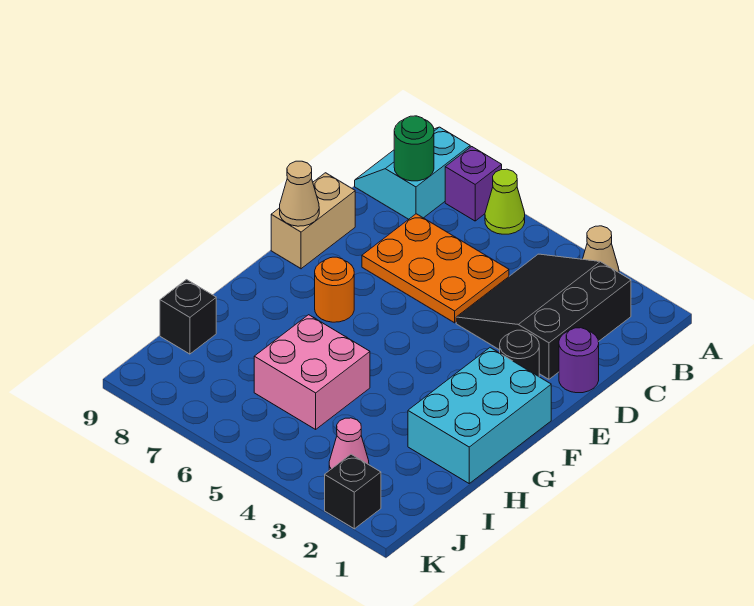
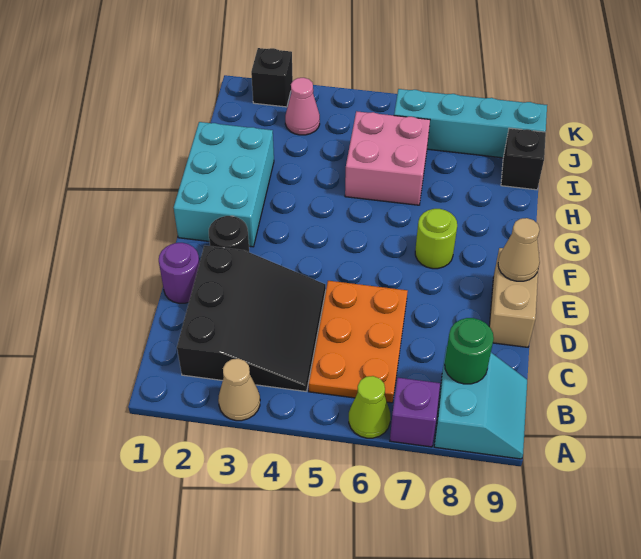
orange 2x3 plate [362,214,509,323] -> orange 2x3 plate turned to [309,281,408,403]
orange 1x1 round brick [315,257,354,322] -> lime 1x1 round brick [415,209,457,269]
none -> cyan 1x4 brick [394,89,547,158]

